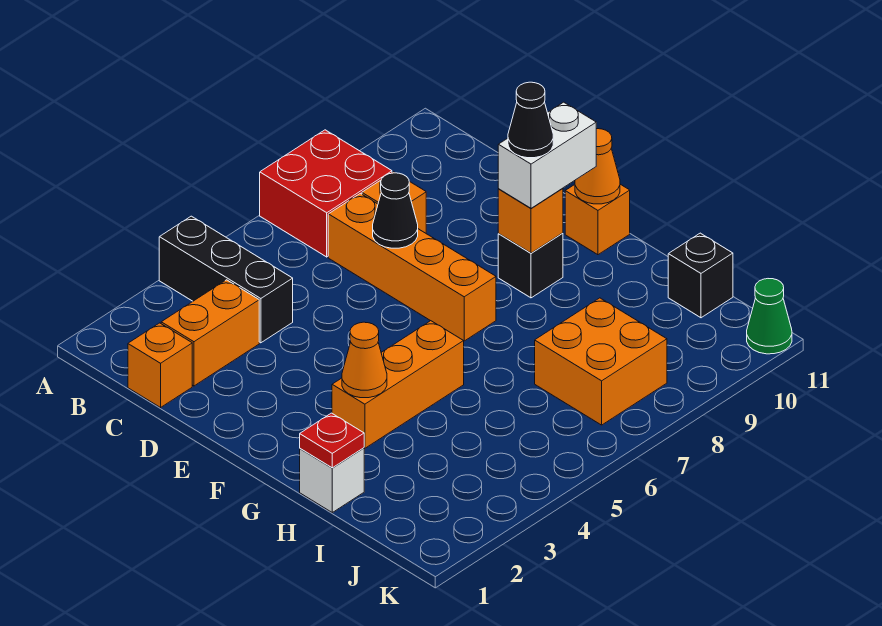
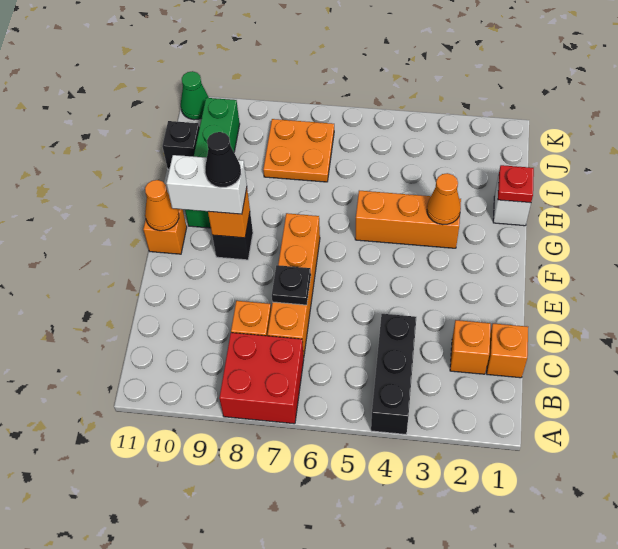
orange 1x2 brick [161,280,259,386] -> orange 1x1 brick [450,320,491,374]
black 1x1 cone [373,173,418,248] -> black 1x1 plate [272,265,311,305]
none -> green 1x4 brick [185,98,240,228]
orange 2x2 brick [535,298,667,425] -> orange 2x2 plate [263,119,334,182]

